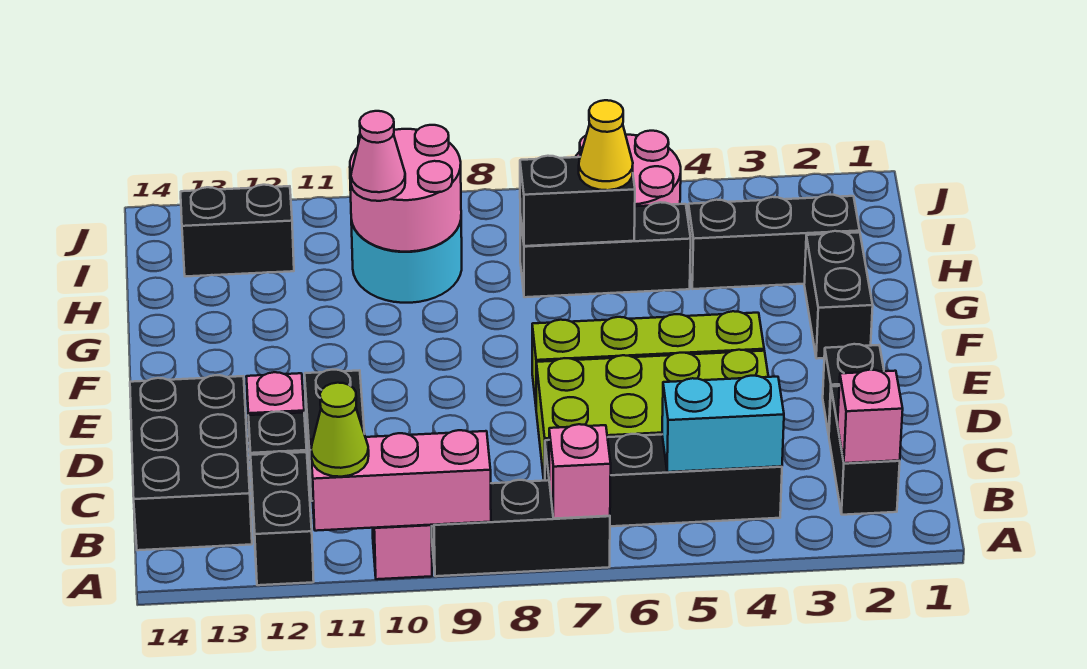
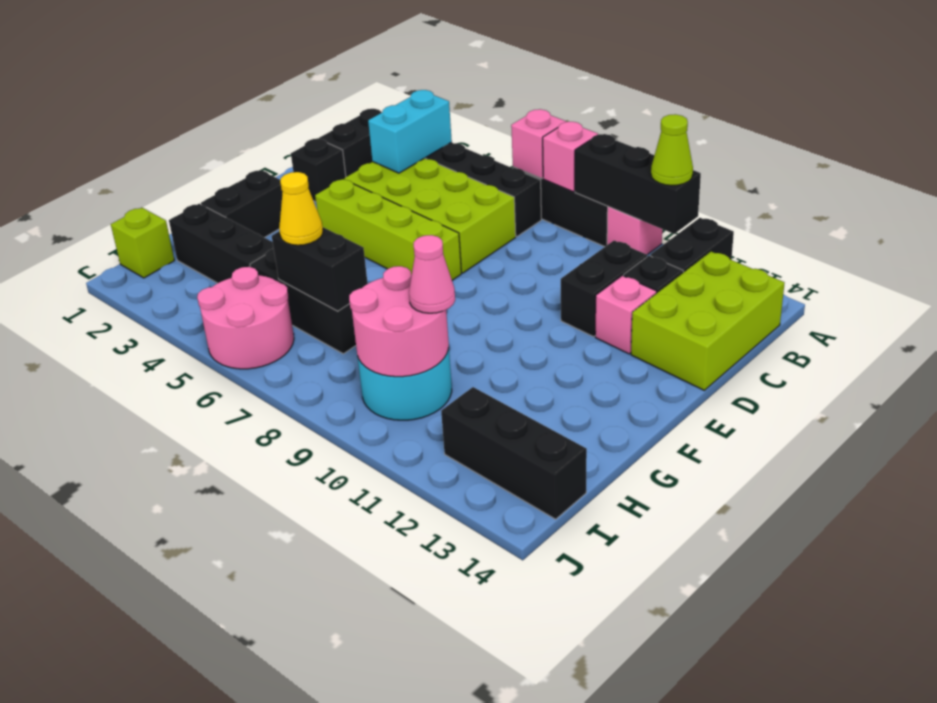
pink 1x3 brick [310,430,491,531] -> black 1x3 brick [575,134,701,234]
pink 1x1 brick [838,370,903,463] -> pink 1x1 brick moved to [543,122,598,192]
cyan 1x2 brick [662,376,784,472] -> cyan 1x2 brick turned to [368,90,452,173]
black 2x3 brick [130,375,252,550] -> lime 2x3 brick [631,252,784,390]
none -> lime 1x1 brick [111,208,174,278]
black 1x2 brick [181,185,294,277] -> black 1x3 brick [441,387,587,519]

